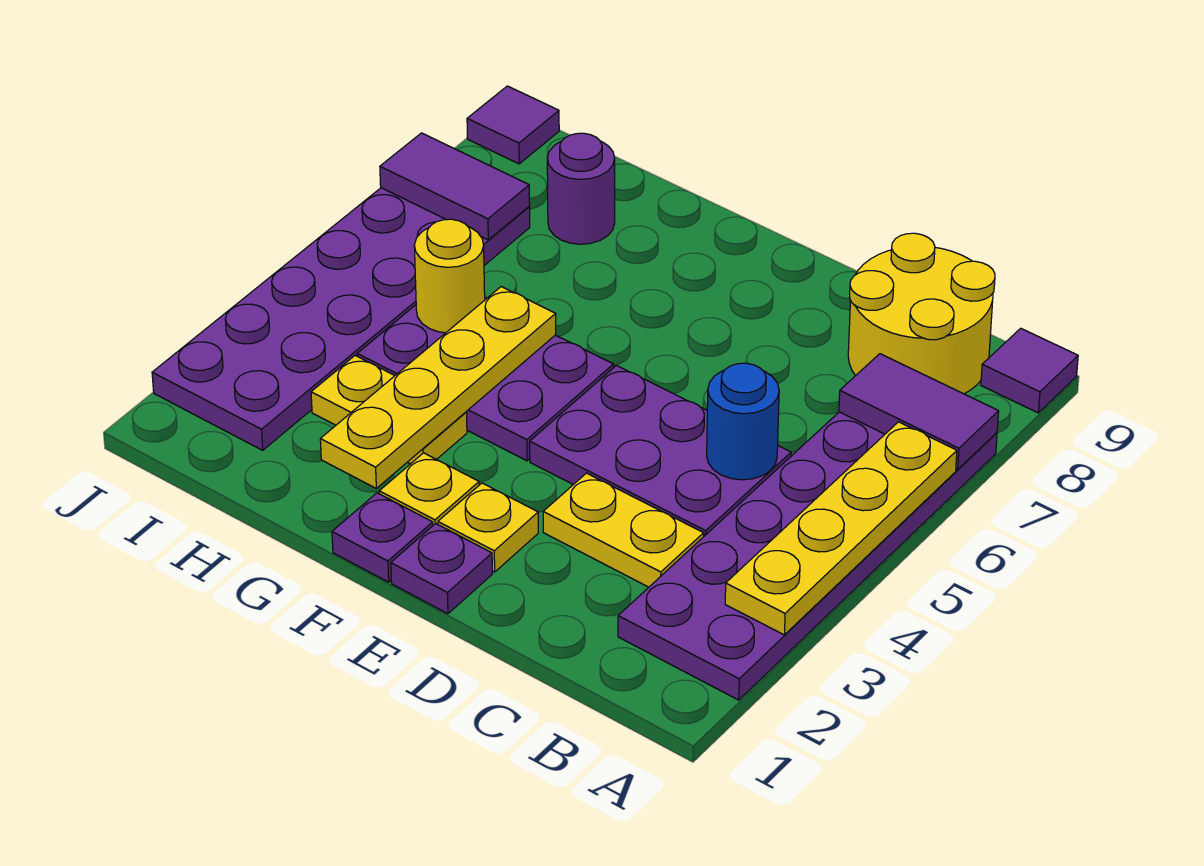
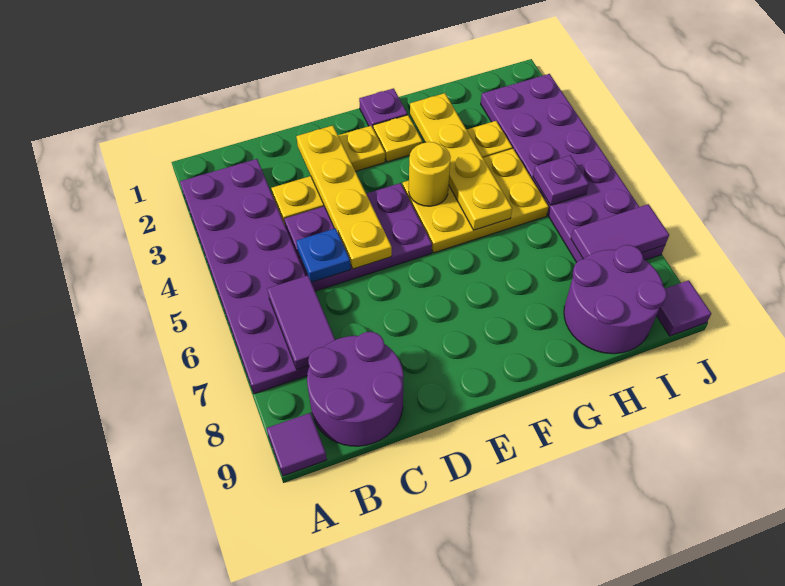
yellow 1x4 plate [725,422,957,635] -> yellow 1x4 plate moved to [296,126,392,269]
purple 1x2 tile [839,354,999,470] -> purple 1x2 tile turned to [267,275,335,370]
yellow 2x2 round brick [848,233,995,394] -> purple 2x2 round brick [307,332,404,446]
blue 1x1 round brick [707,363,779,480] -> blue 1x1 plate [296,228,351,282]
purple 1x1 plate [391,524,492,614] -> purple 1x1 plate moved to [533,155,589,205]
purple 2x3 plate [357,305,614,461] -> yellow 2x3 plate [403,149,548,253]
yellow 1x1 round brick [414,219,485,333] -> yellow 1x1 round brick moved to [409,142,451,206]
purple 1x1 round brick [547,133,615,244] -> purple 2x2 round brick [564,245,667,354]

